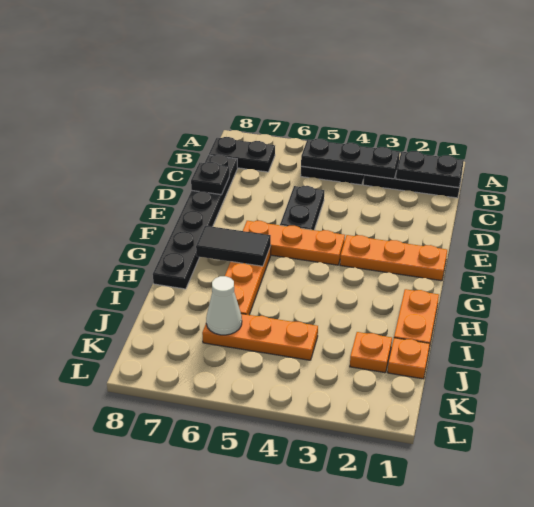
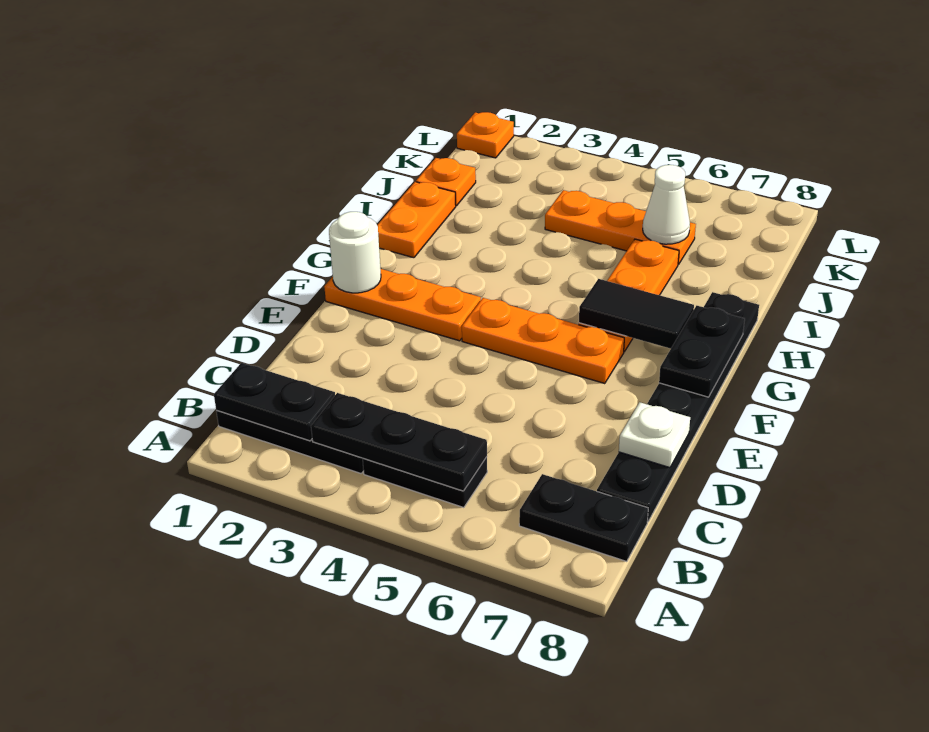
black 1x2 plate [280,186,324,230] -> black 1x2 plate moved to [659,306,745,397]
black 1x1 plate [191,162,229,195] -> white 1x1 plate [619,402,690,468]
none -> white 1x1 round brick [329,212,381,293]
orange 1x1 plate [350,332,392,373] -> orange 1x1 plate moved to [457,112,514,158]

